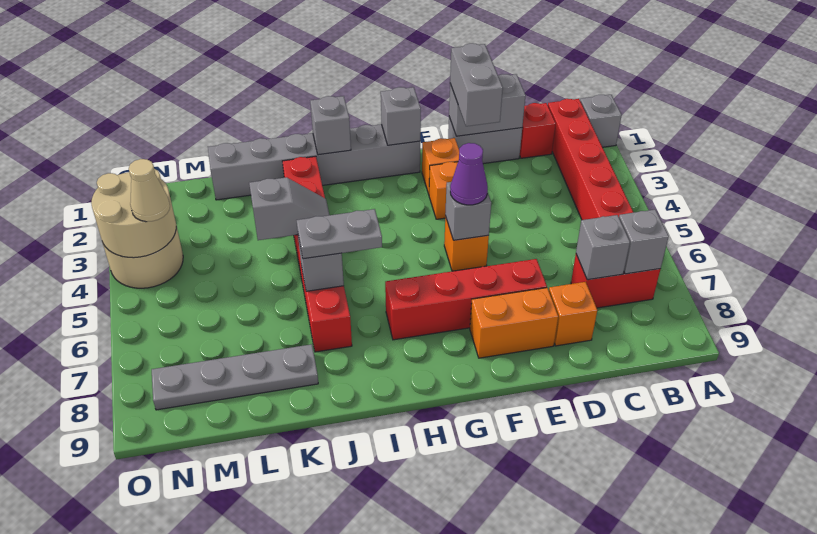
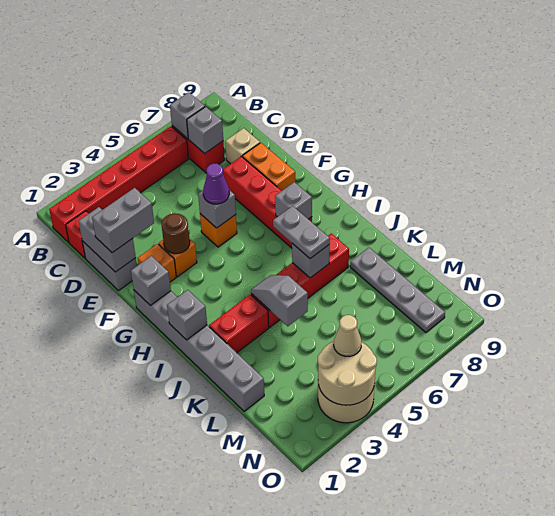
grey 1x1 brick [580,95,622,147] -> grey 1x1 brick moved to [275,182,312,219]
orange 1x1 brick [549,282,597,346] -> tan 1x1 brick [225,128,260,164]
none -> brown 1x1 round brick [162,213,190,254]

